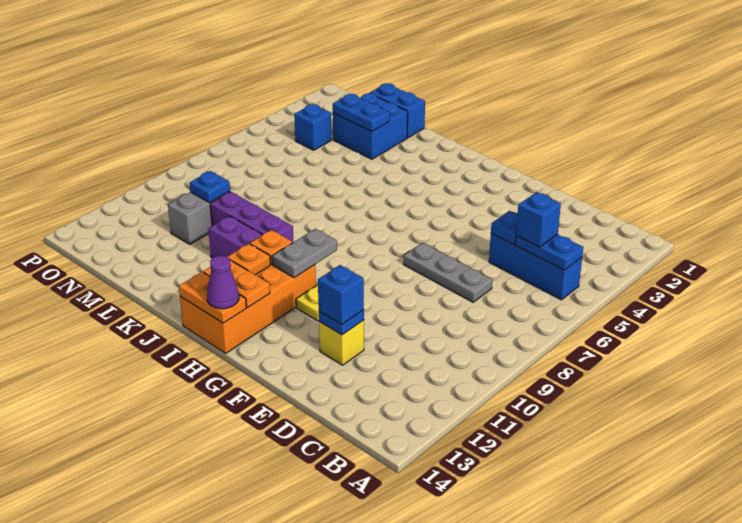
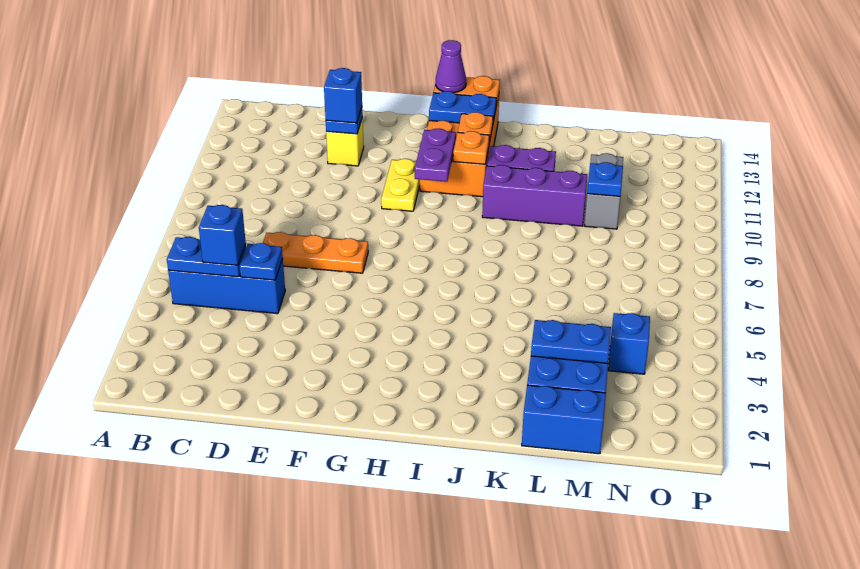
grey 1x3 plate [403,243,492,302] -> orange 1x3 plate [263,232,368,273]
grey 1x2 plate [272,229,337,278] -> purple 1x2 plate [415,128,456,182]
orange 1x2 plate [203,260,270,308] -> blue 1x2 plate [429,91,496,123]

